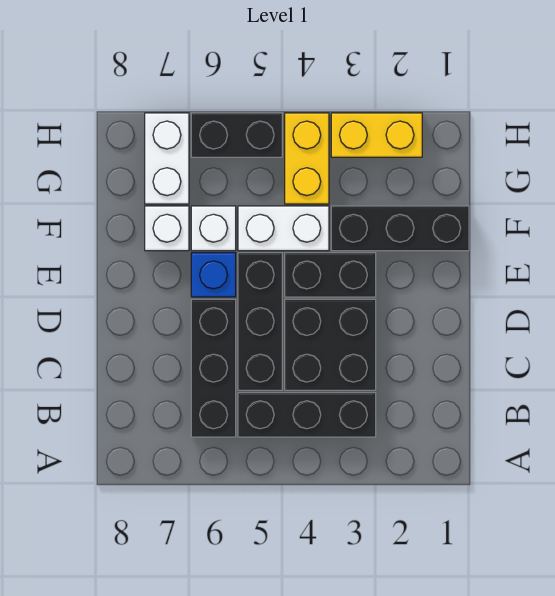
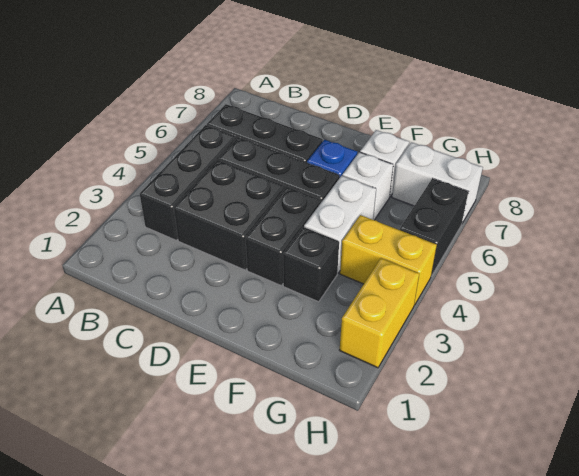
black 1x3 brick [331,206,469,251] -> black 1x1 brick [283,227,339,302]

